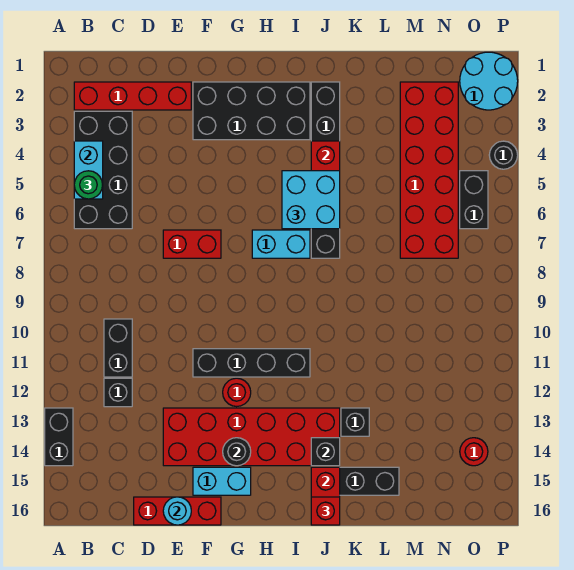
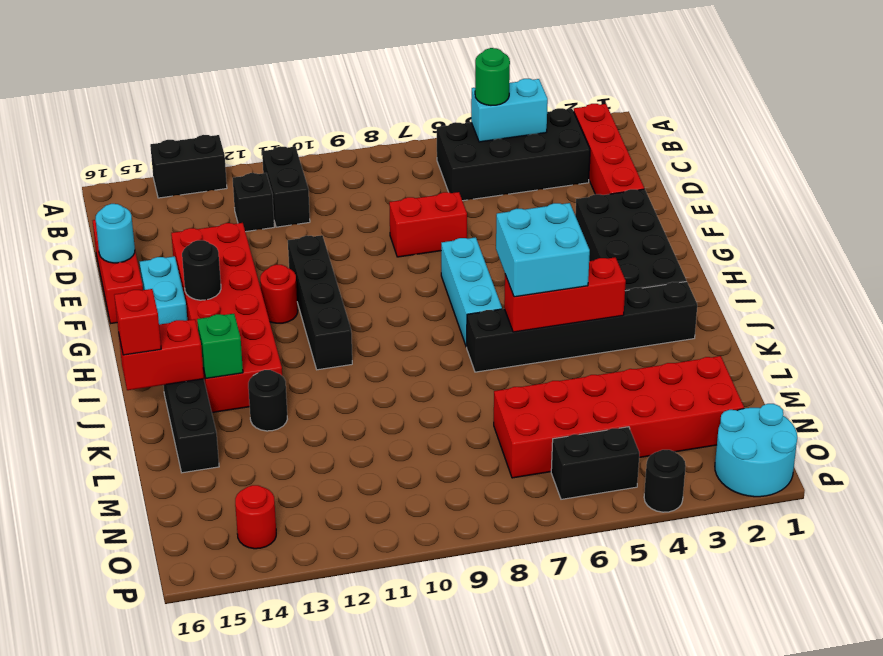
black 1x2 brick [104,319,132,377] -> black 1x2 brick turned to [262,146,310,227]
red 1x2 brick [163,230,221,258] -> red 1x2 brick turned to [389,192,467,257]
cyan 1x2 brick [252,230,310,258] -> cyan 1x3 brick [441,237,502,347]
black 1x1 brick [311,438,340,466] -> green 1x1 brick [197,314,243,378]
black 1x1 brick [341,408,369,436] -> black 1x1 round brick [248,370,287,431]

